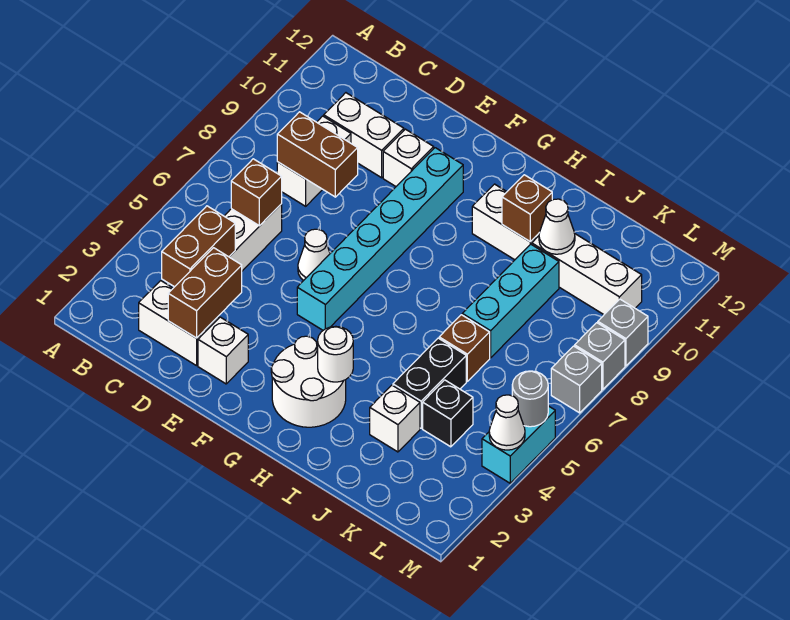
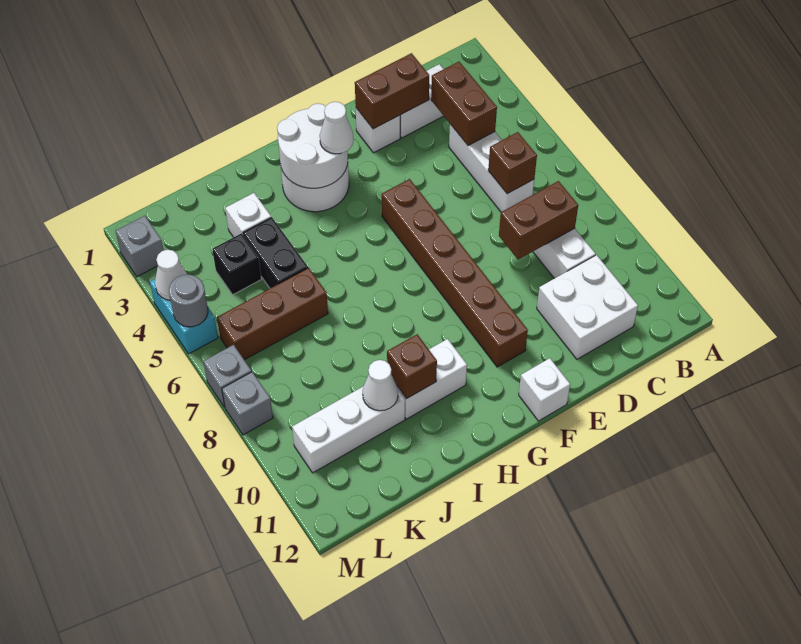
white 1x2 brick [324,93,404,178] -> white 2x2 brick [537,255,638,359]
brown 1x2 brick [168,248,242,338] -> brown 1x2 brick turned to [355,53,429,129]
white 1x1 cone [298,229,330,280] -> white 1x1 cone moved to [320,102,354,154]
white 1x1 brick [383,129,434,186] -> white 1x1 brick moved to [519,358,570,421]
cyan 1x6 brick [297,148,463,330] -> brown 1x6 brick [382,179,528,367]
white 1x1 round brick [318,326,353,382] -> white 2x2 round brick [277,103,348,188]
brown 1x1 brick [439,315,490,381] -> brown 1x3 brick [217,268,328,360]
cyan 1x3 brick [462,244,559,358] -> none
grey 1x1 brick [598,299,648,366] -> grey 1x1 brick moved to [116,216,164,277]

